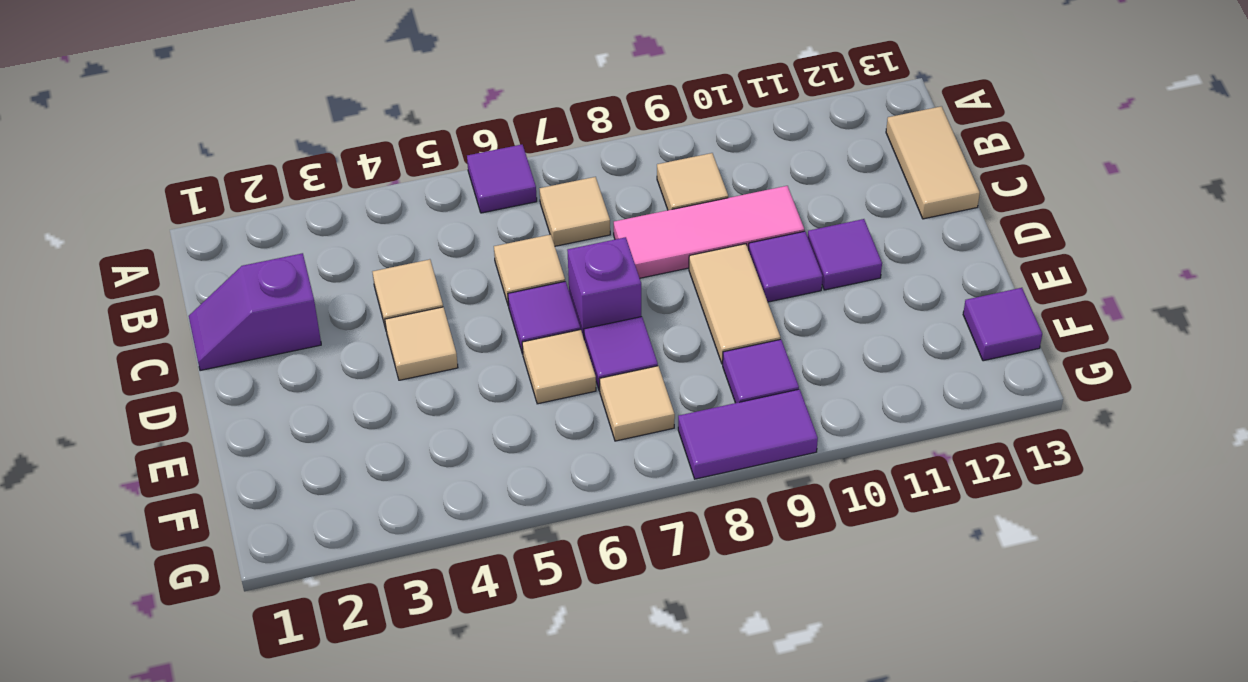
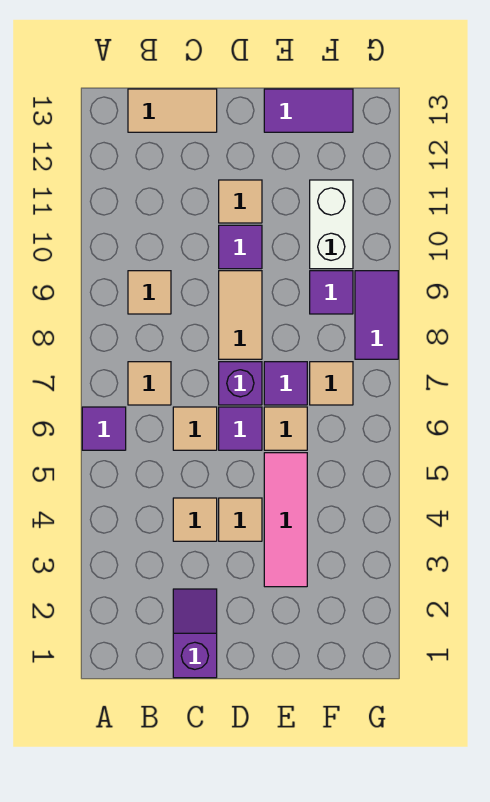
purple 1x2 slope [189,253,321,371] -> purple 1x2 slope turned to [173,589,217,678]
pink 1x3 tile [614,186,804,278] -> pink 1x3 tile moved to [264,453,307,587]
tan 1x2 tile [689,244,780,364] -> tan 1x2 tile turned to [219,271,262,359]
purple 1x1 tile [808,219,882,290] -> tan 1x1 tile [219,180,262,223]
none -> white 1x2 brick [310,180,353,269]
purple 1x1 tile [963,288,1042,361] -> purple 1x2 tile [264,89,353,132]

